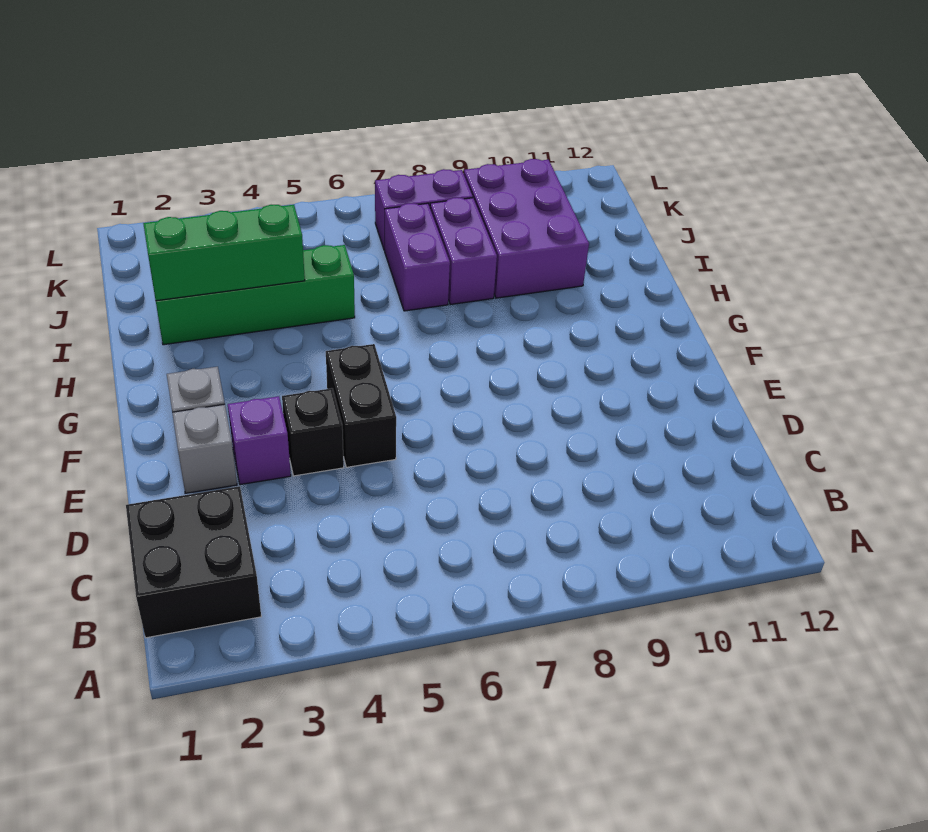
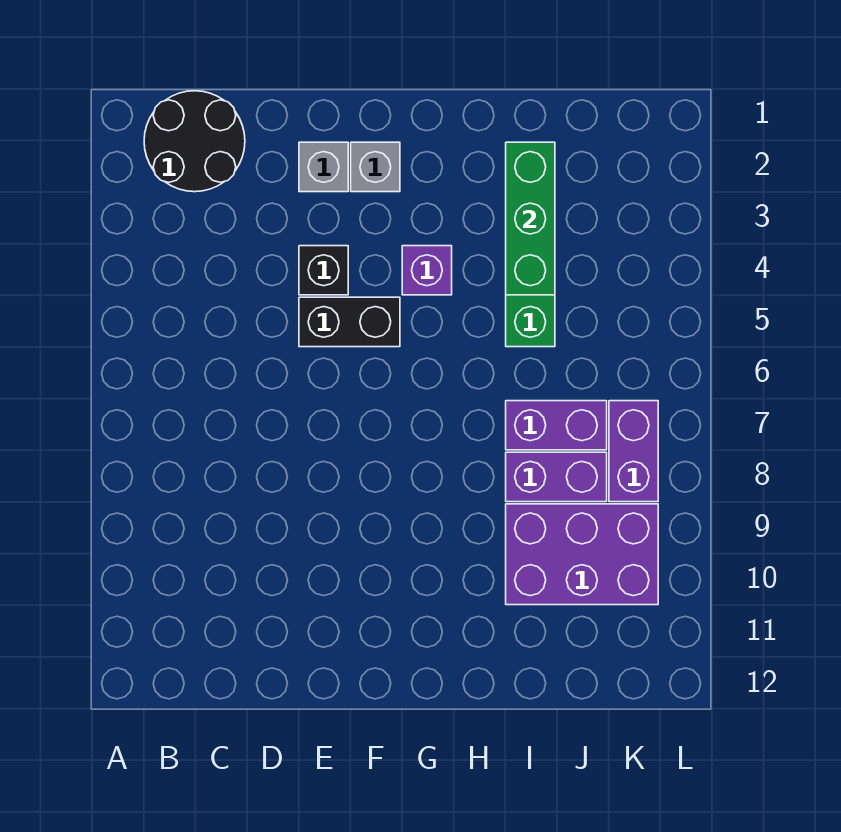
black 2x2 brick [126,486,261,638] -> black 2x2 round brick [144,91,245,192]
purple 1x1 brick [228,396,291,485] -> purple 1x1 brick moved to [402,246,452,295]

